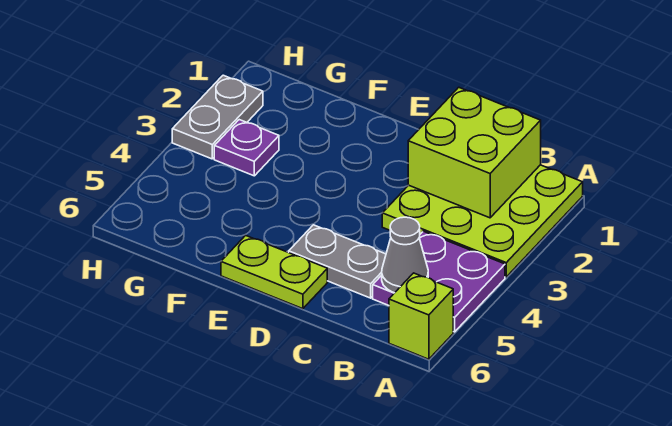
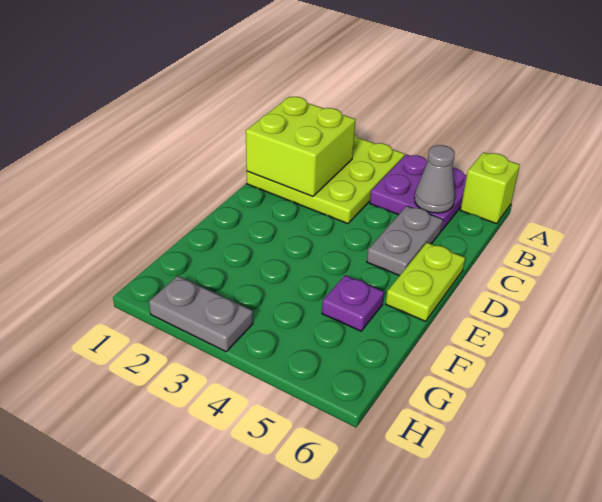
purple 1x1 plate [214,120,279,176] -> purple 1x1 plate moved to [322,275,384,331]

